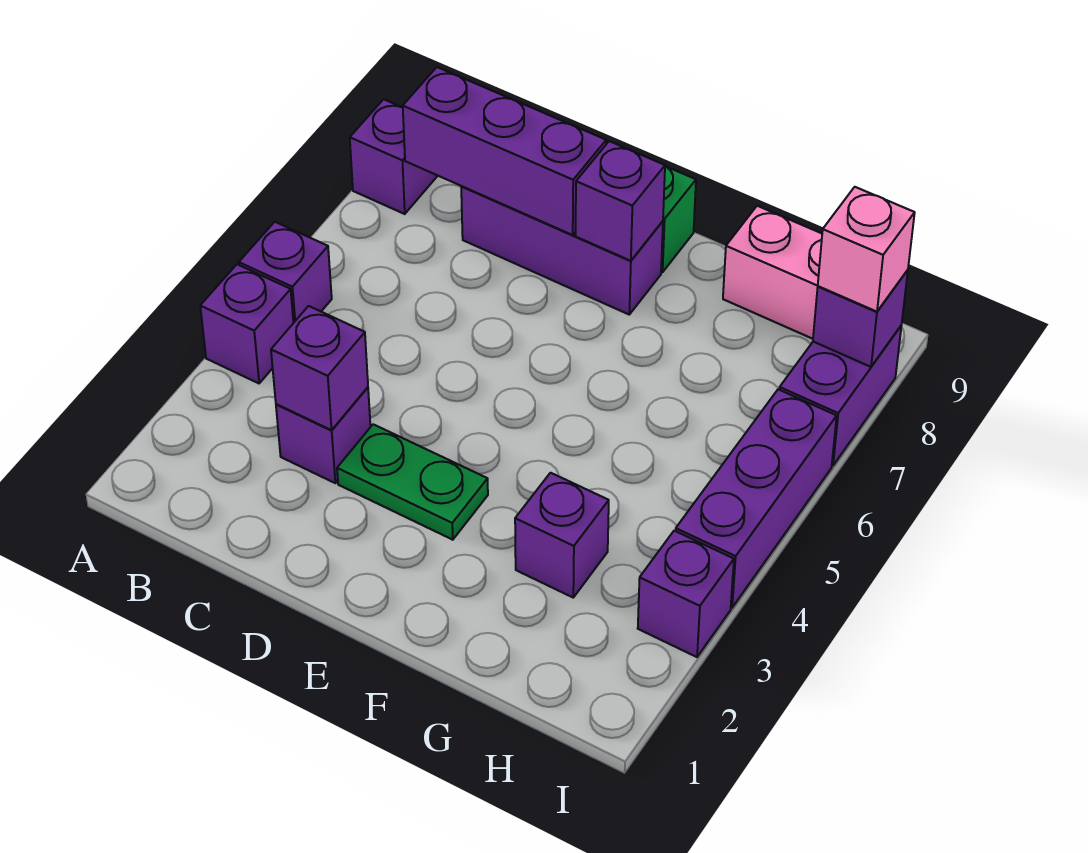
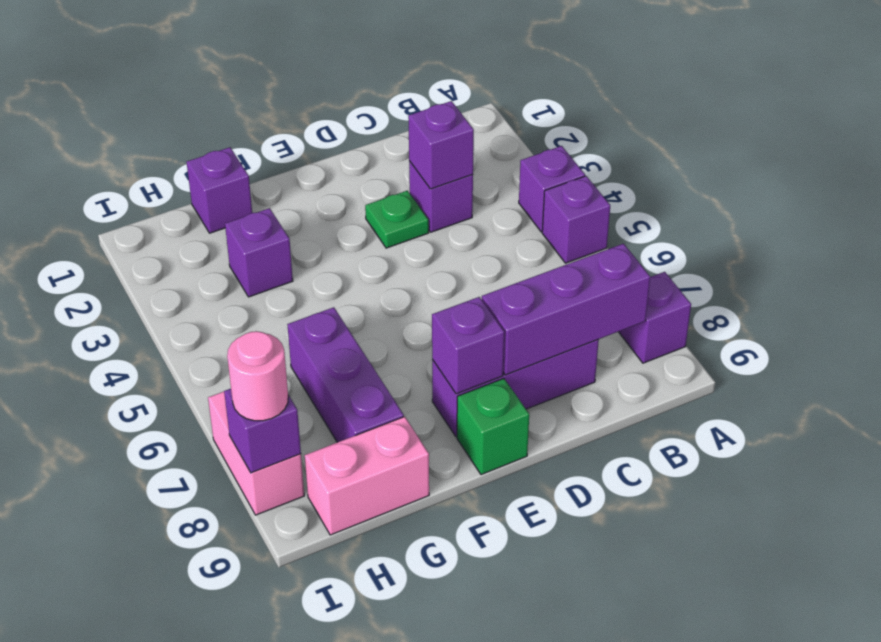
green 1x2 plate [337,424,488,540] -> green 1x1 plate [365,191,429,248]
purple 1x1 brick [638,531,734,657] -> purple 1x1 brick moved to [187,147,252,233]
purple 1x3 brick [676,389,837,608] -> purple 1x3 brick moved to [287,307,404,442]
purple 1x2 brick [779,326,901,466] -> pink 1x2 brick [208,392,304,515]
pink 1x1 brick [818,187,915,312] -> pink 1x1 round brick [227,331,288,421]

